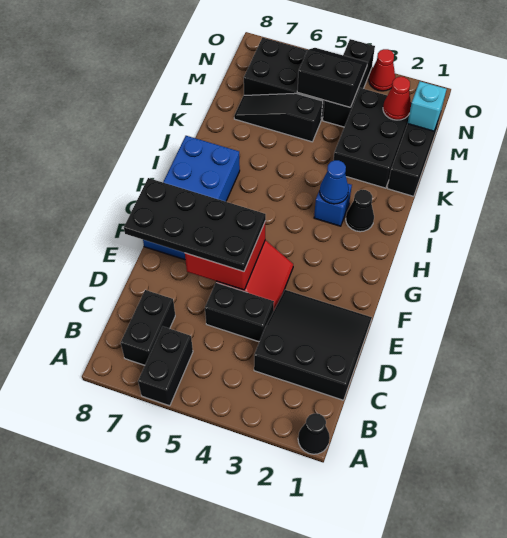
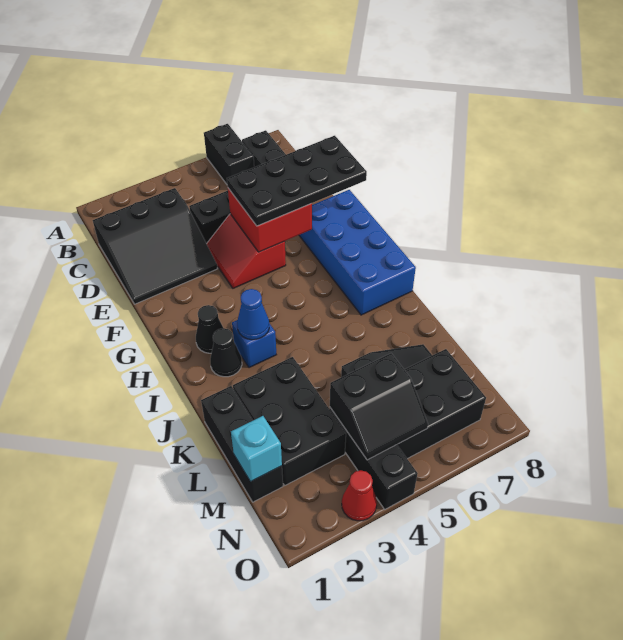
black 1x1 cone [298,413,330,454] -> black 1x1 cone moved to [196,305,223,353]
red 1x1 cone [383,77,411,120] -> none

